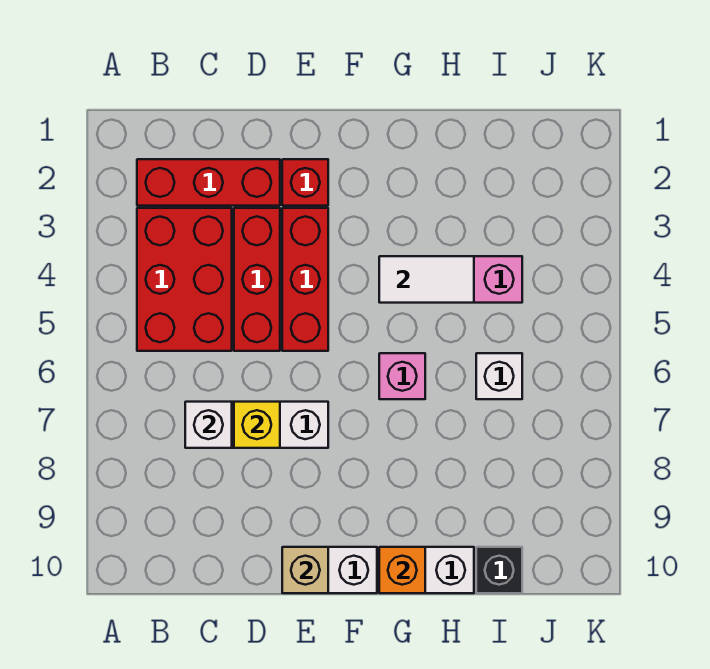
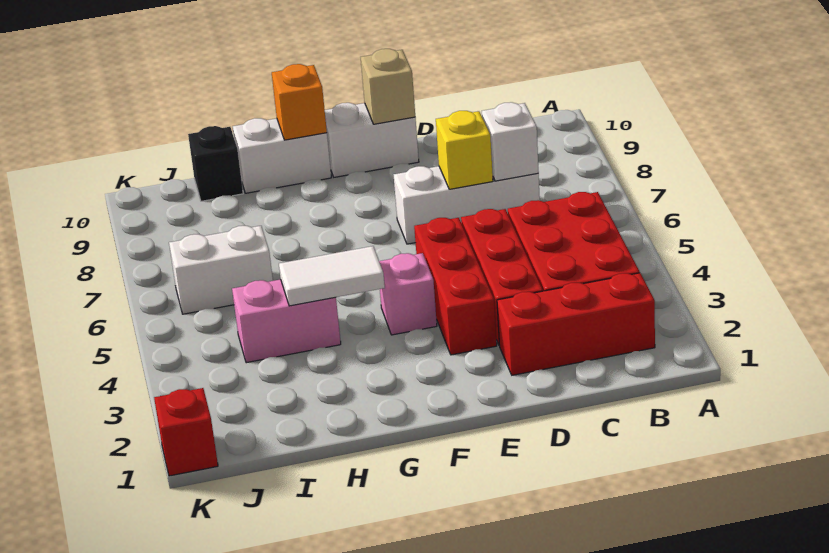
red 1x1 brick [282,159,328,206] -> red 1x1 brick moved to [154,388,218,476]
pink 1x1 brick [379,353,425,399] -> pink 1x1 brick moved to [379,253,437,335]
white 1x1 brick [476,353,522,399] -> white 1x2 brick [169,226,273,314]

